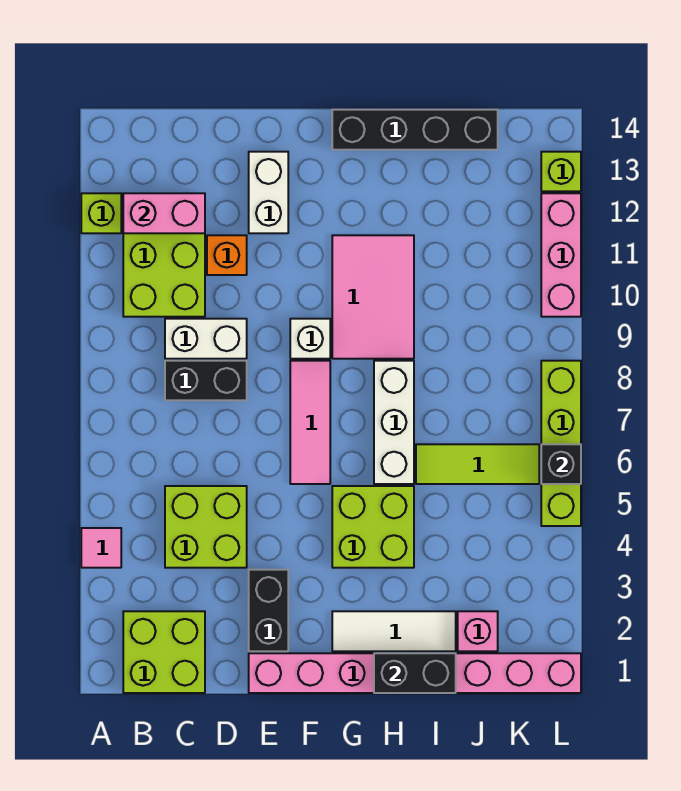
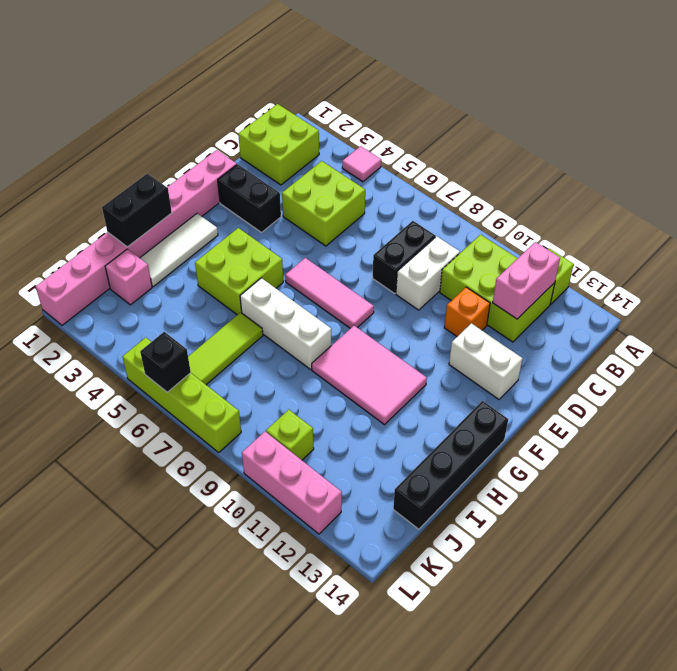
white 1x1 brick [290,319,330,359] -> none
lime 1x1 brick [541,152,581,191] -> lime 1x1 brick moved to [266,410,314,460]

